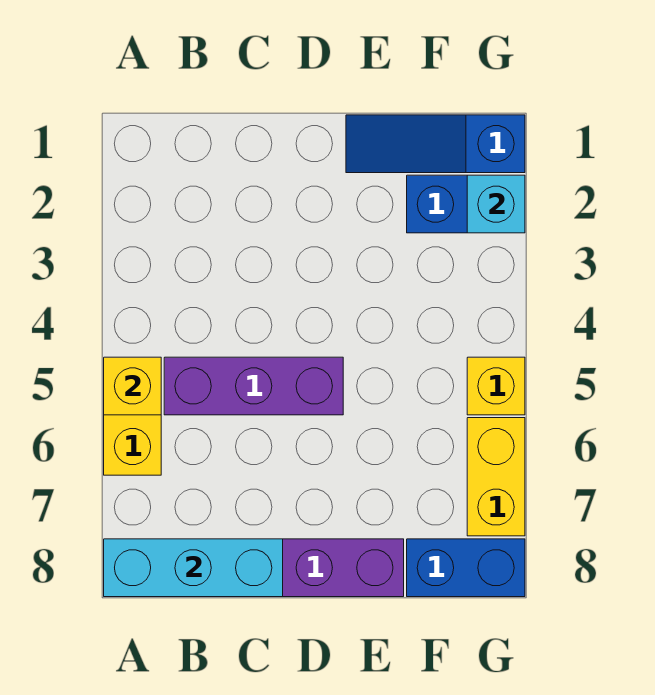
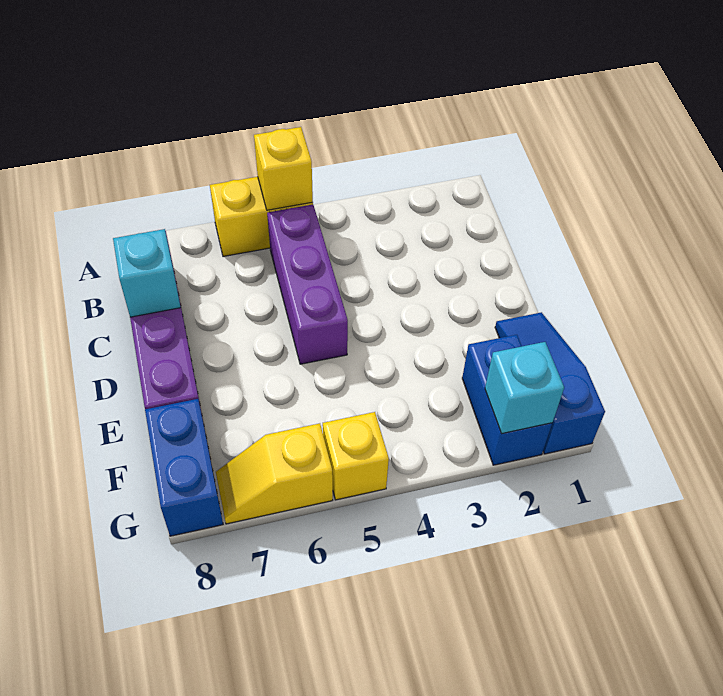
cyan 1x3 brick [104,539,283,597] -> cyan 1x1 brick [113,229,181,317]
yellow 1x2 brick [467,418,525,536] -> yellow 1x2 slope [216,423,333,524]

